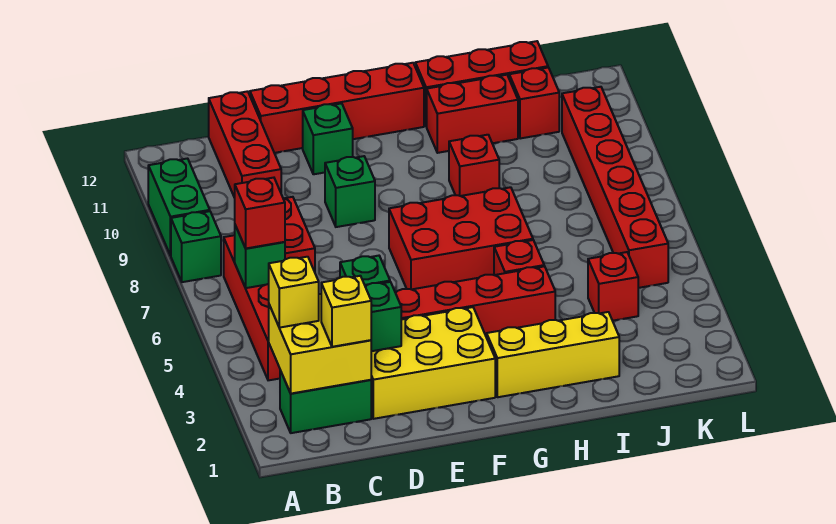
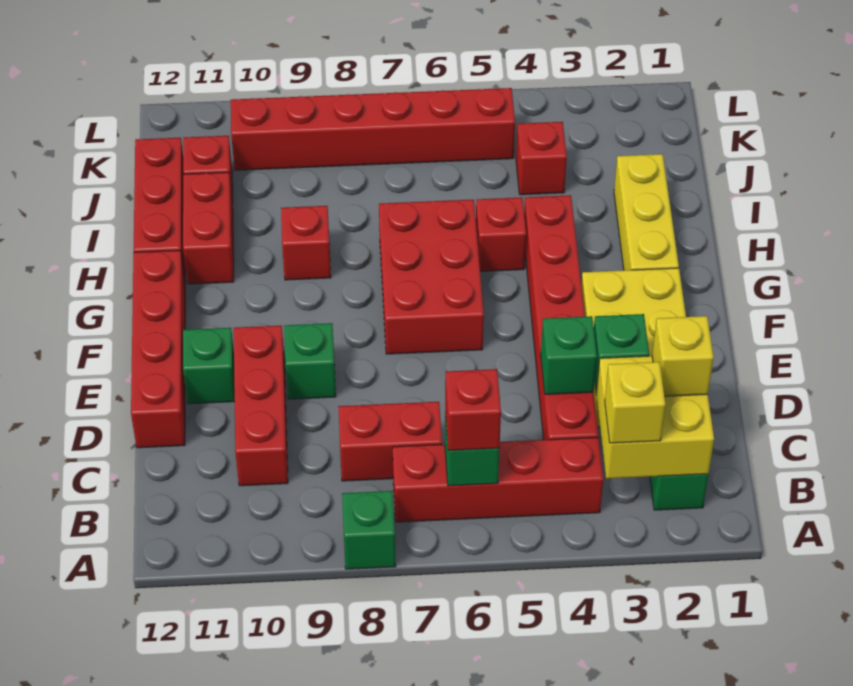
green 1x2 brick [148,159,210,256] -> none
red 1x3 brick [209,91,281,198] -> red 1x3 brick turned to [234,326,288,486]

